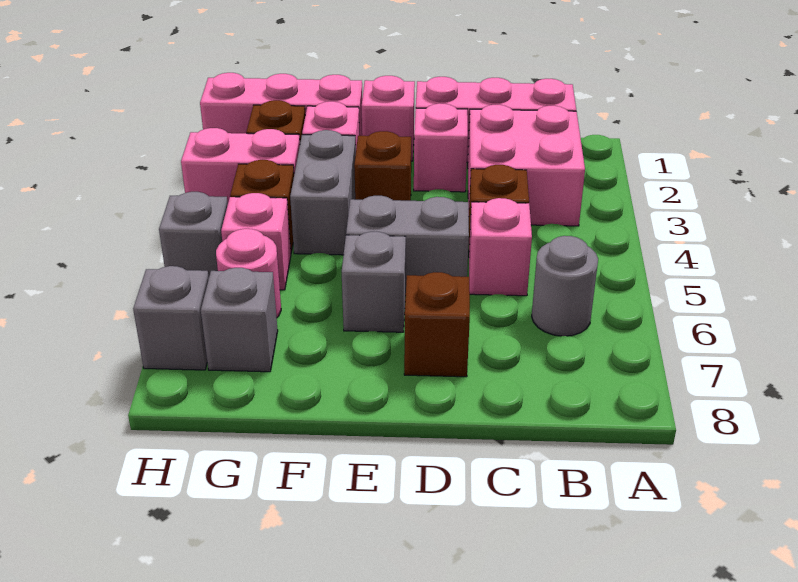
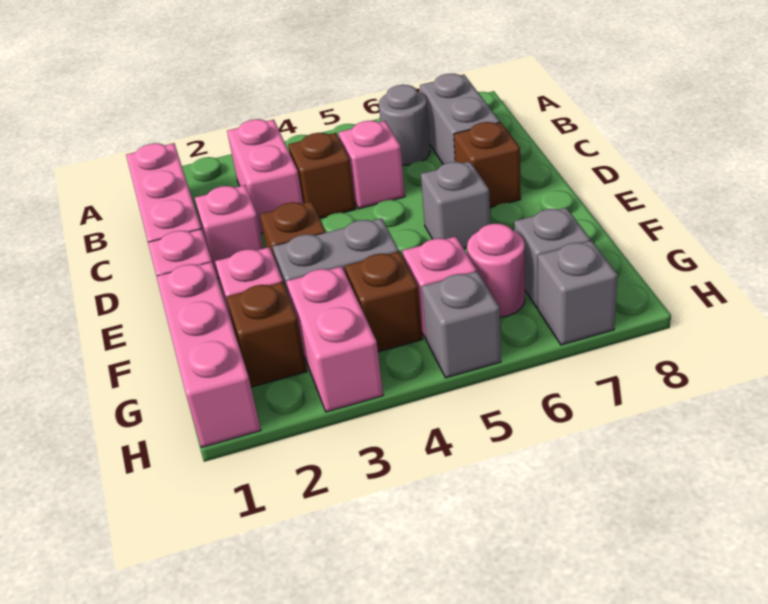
pink 2x2 brick [468,105,585,226] -> pink 1x2 brick [227,119,303,233]
grey 1x2 brick [346,196,469,280] -> grey 1x2 brick moved to [420,74,500,164]

